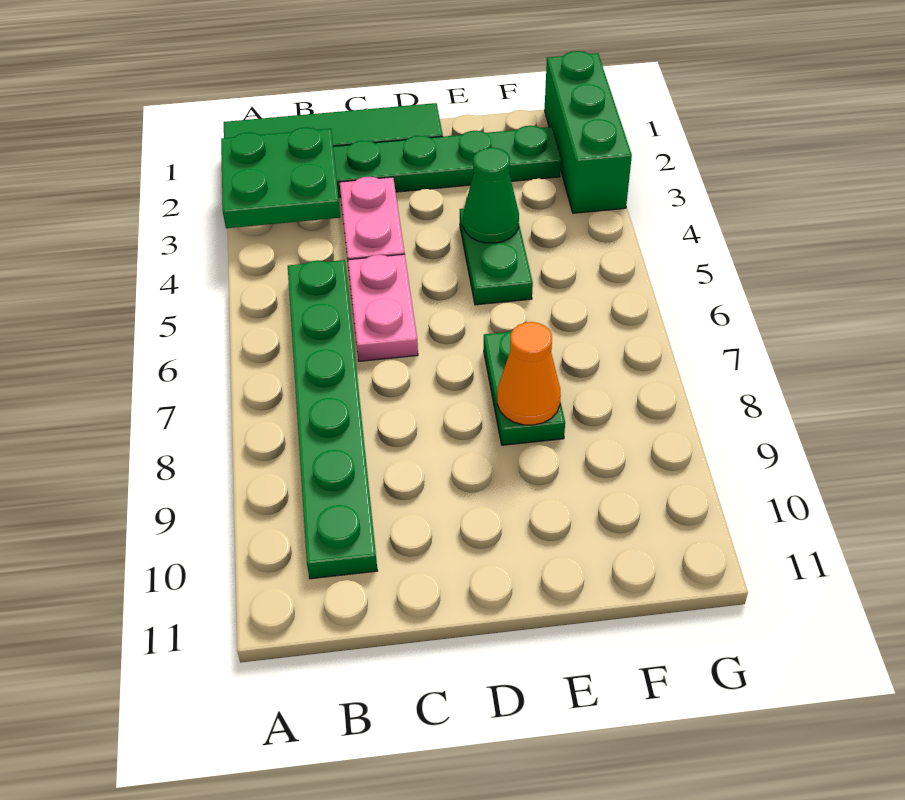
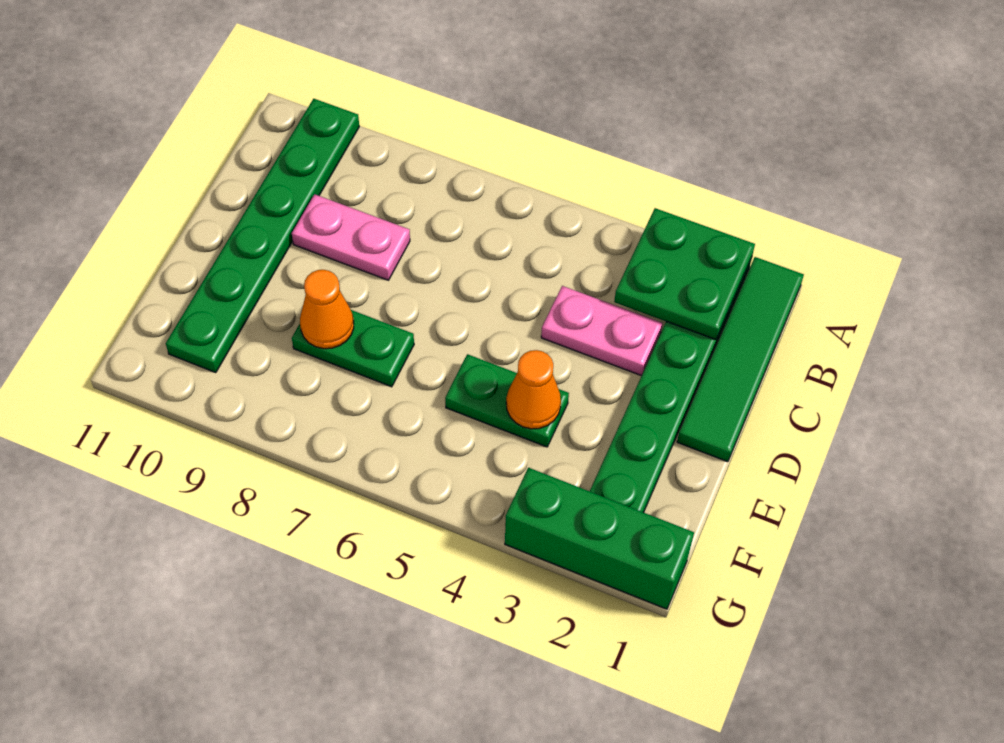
green 1x6 plate [288,260,377,579] -> green 1x6 plate turned to [166,99,359,372]
pink 1x2 plate [348,254,418,361] -> pink 1x2 plate moved to [292,194,410,280]
green 1x1 cone [463,148,519,243] -> orange 1x1 cone [506,350,561,429]

